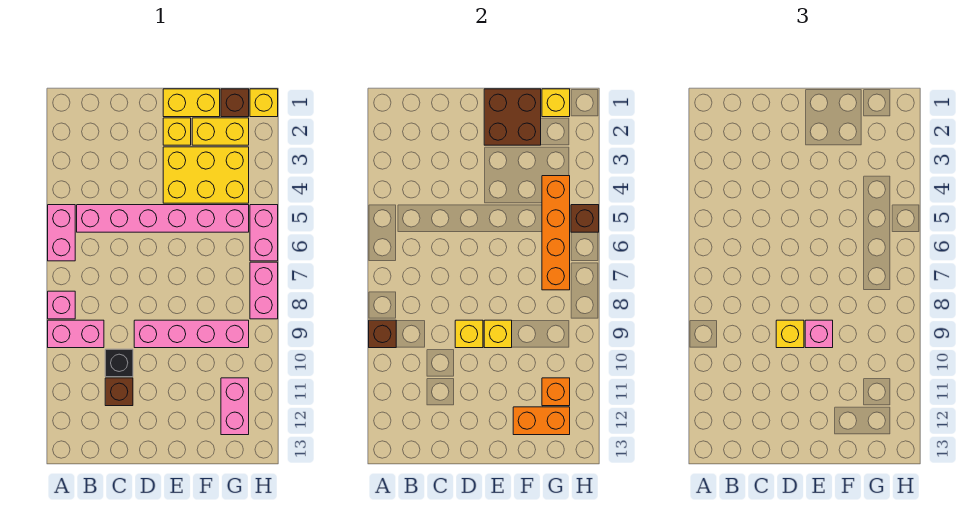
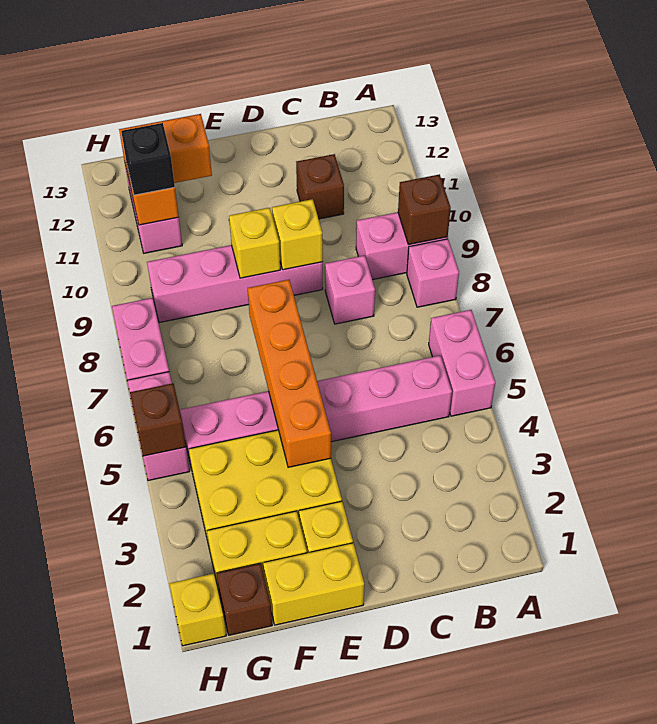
black 1x1 brick [105,349,133,377] -> black 1x1 brick moved to [121,123,175,195]
yellow 1x1 brick [776,320,804,348] -> none
brown 2x2 brick [484,89,541,145] -> none
pink 1x1 brick [805,320,833,348] -> pink 1x1 brick moved to [325,255,375,324]
yellow 1x1 brick [542,89,570,117] -> none
orange 1x4 brick [542,176,570,290] -> orange 1x4 brick moved to [248,280,331,467]

